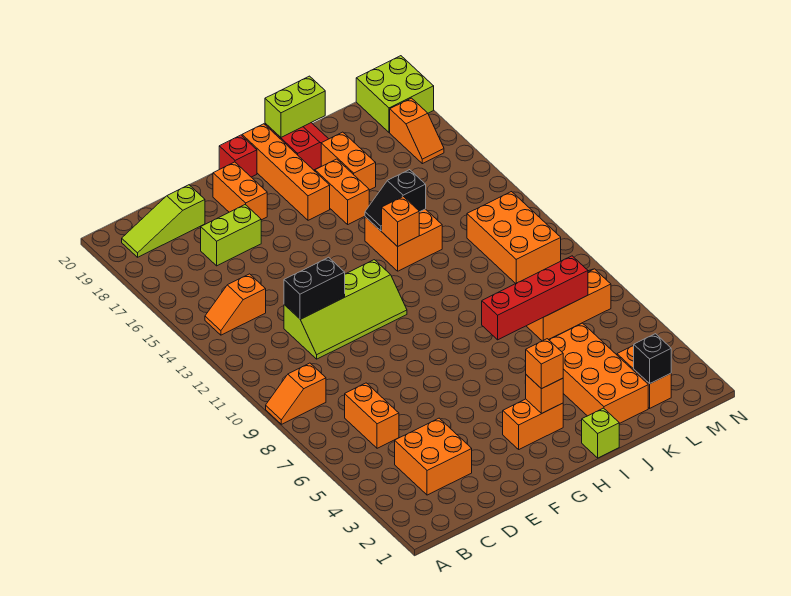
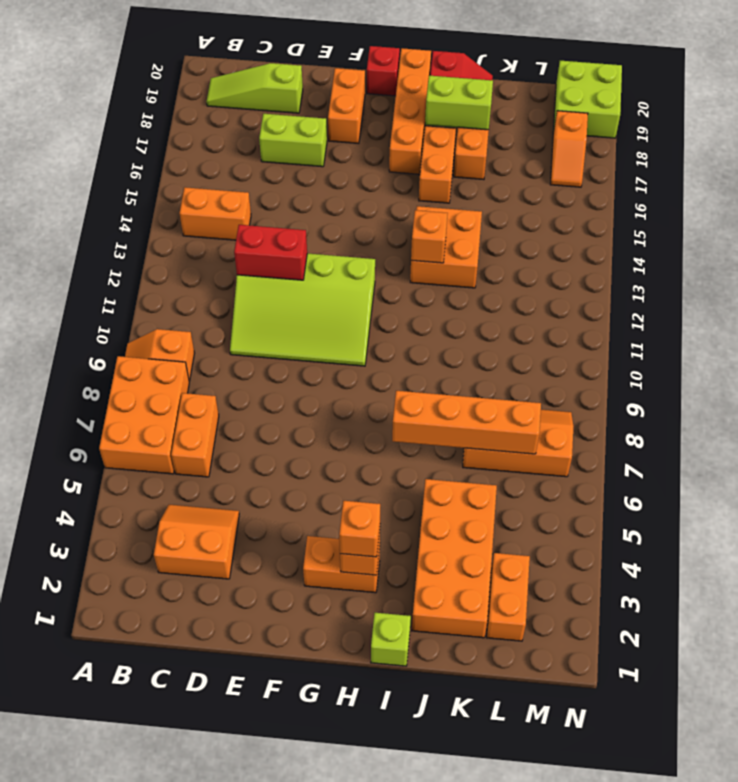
orange 1x2 slope [205,274,266,335] -> orange 1x2 brick [180,187,251,240]
orange 2x2 brick [395,418,472,495] -> orange 2x2 slope [154,505,239,579]
lime 2x4 slope [284,260,407,359] -> lime 3x4 slope [230,253,375,366]
black 1x2 brick [284,257,345,319] -> red 1x2 brick [234,225,307,280]
red 1x4 brick [482,256,588,340] -> orange 1x4 brick [392,391,541,454]
black 1x2 slope [365,170,426,231] -> none
lime 1x2 brick [265,76,325,137] -> lime 1x2 brick moved to [425,76,493,130]
black 1x1 brick [634,334,671,384] -> none
orange 2x3 brick [467,192,561,284] -> orange 2x3 brick moved to [99,356,189,474]

